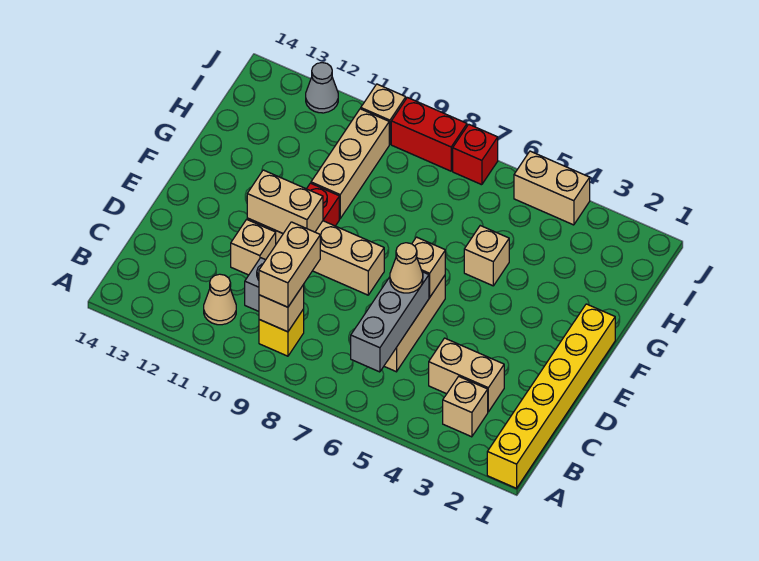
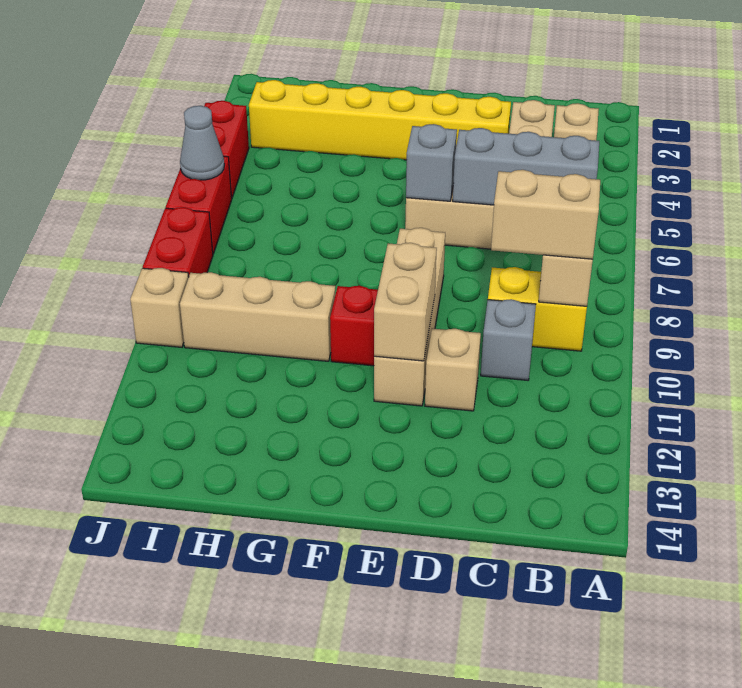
yellow 1x6 brick [487,304,615,488] -> yellow 1x6 brick moved to [249,80,511,160]
yellow 1x1 brick [259,309,304,356] -> yellow 1x2 brick [488,267,587,351]
tan 1x1 cone [204,274,236,325] -> none
tan 1x1 cone [390,243,423,293] -> none
tan 1x1 brick [412,237,445,297] -> grey 1x1 brick [406,124,457,201]
tan 1x1 brick [464,226,509,286] -> none
tan 1x2 brick [514,151,590,225] -> red 1x2 brick [204,101,249,197]
red 1x1 brick [453,124,498,185] -> red 1x2 brick [166,156,232,254]
grey 1x1 cone [306,63,338,113] -> grey 1x1 cone moved to [180,106,224,180]

